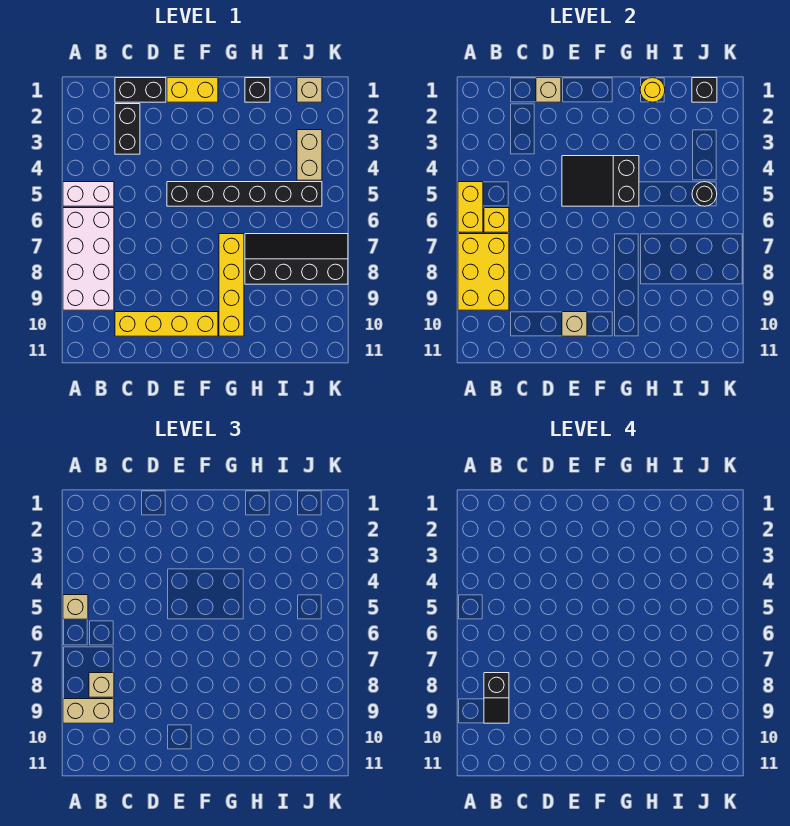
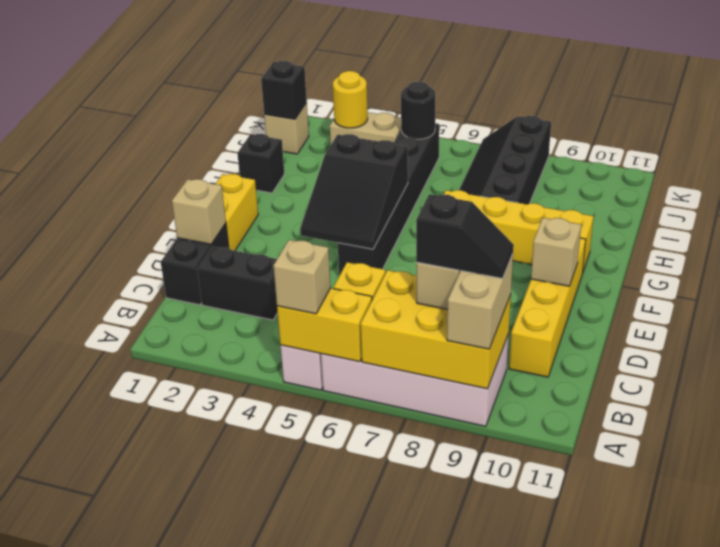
yellow 1x1 round brick [640,78,665,102] -> yellow 1x1 round brick moved to [333,71,368,128]

